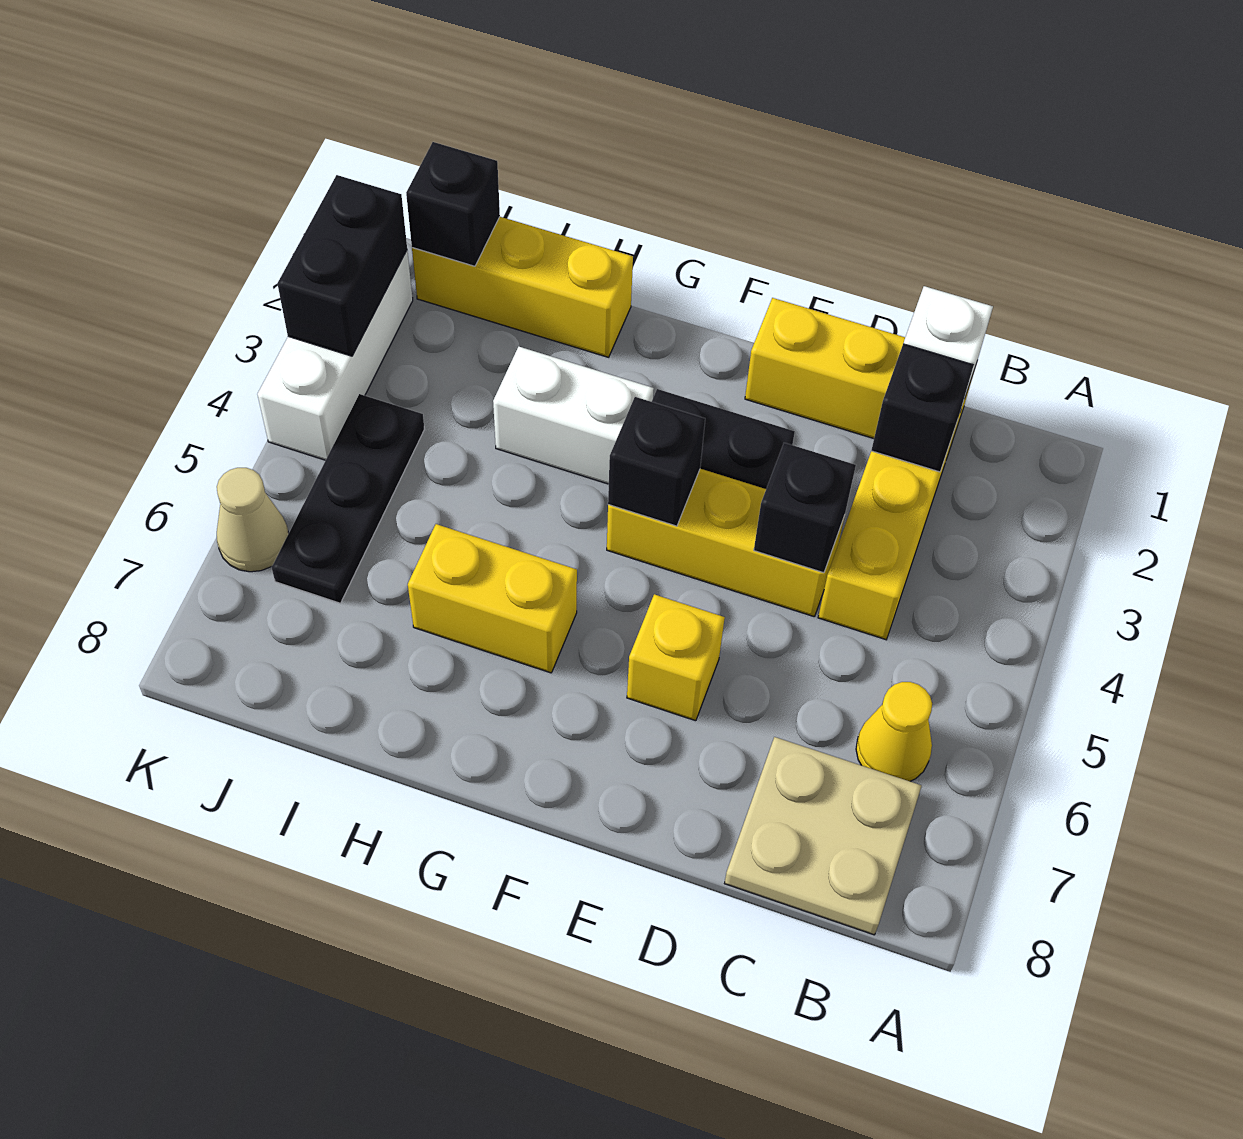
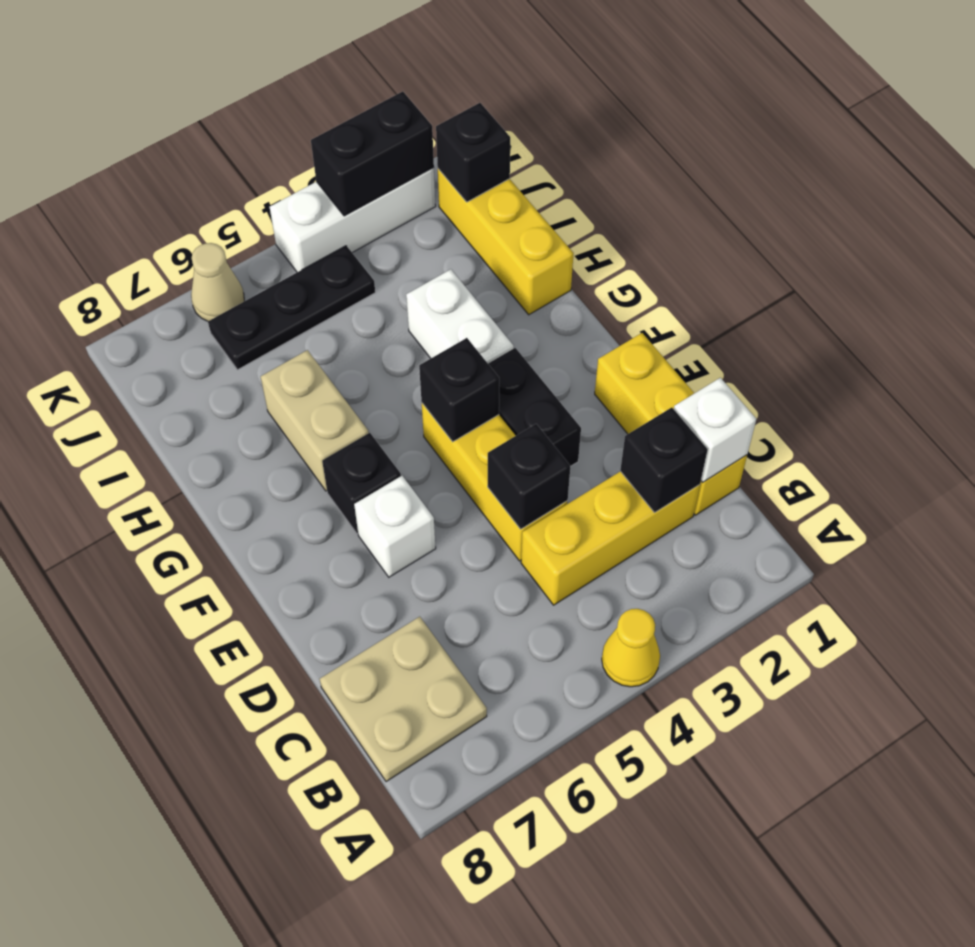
yellow 1x1 cone [856,682,932,781] -> yellow 1x1 cone moved to [602,609,660,687]
yellow 1x1 brick [627,594,725,721] -> white 1x1 brick [354,476,436,577]
none -> black 1x1 brick [322,433,401,534]
yellow 1x2 brick [408,524,577,673] -> tan 1x2 brick [261,350,369,491]

